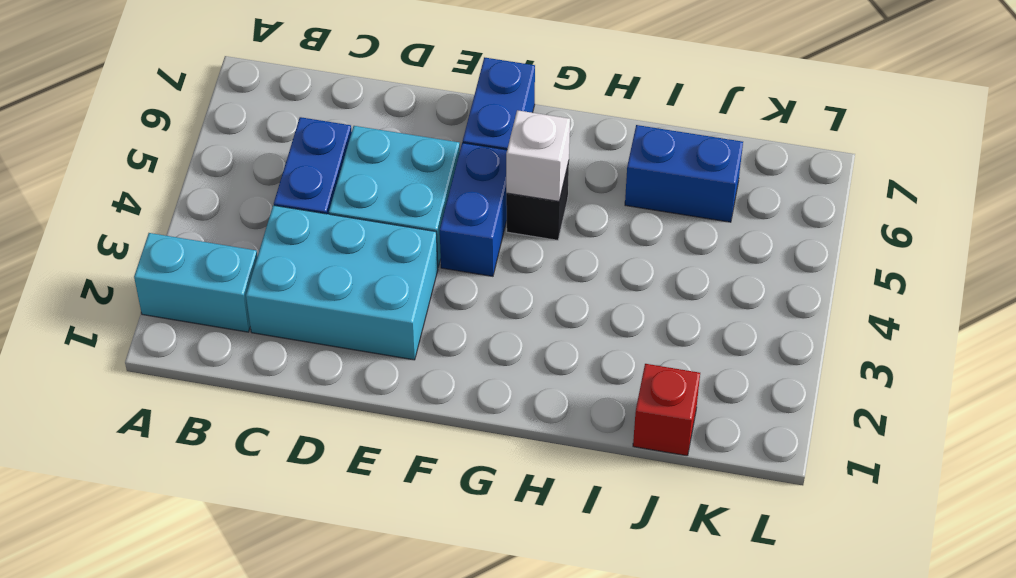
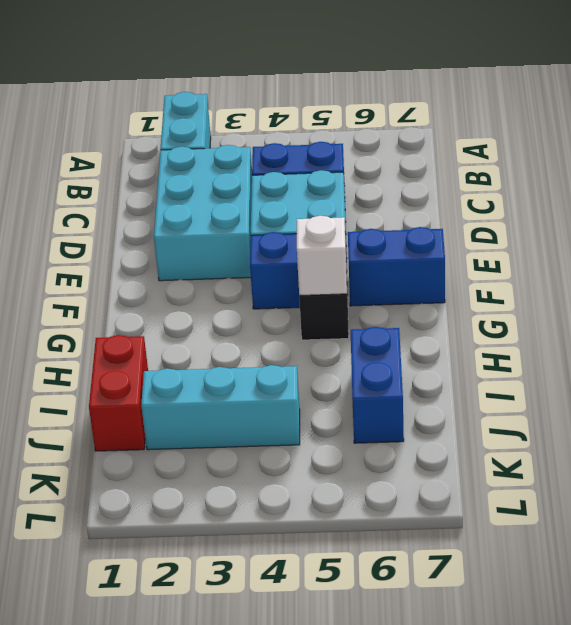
red 1x1 brick [633,364,700,456] -> red 1x2 brick [89,335,148,451]
none -> cyan 1x3 brick [141,365,300,450]

